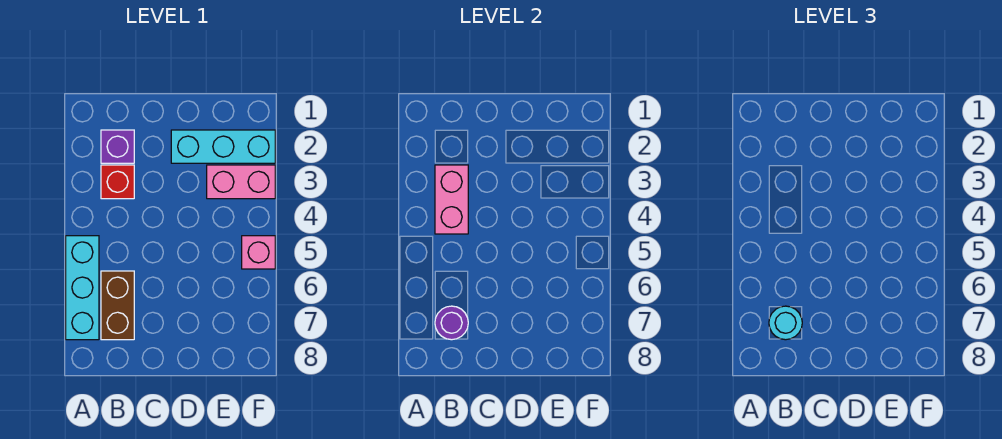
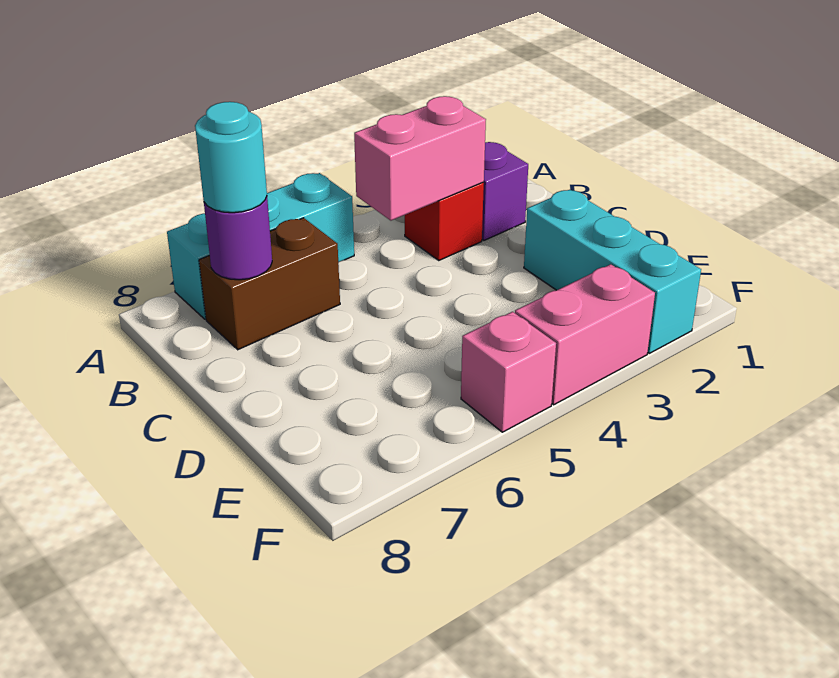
pink 1x2 brick [207,165,275,199] -> pink 1x2 brick turned to [515,264,655,405]

